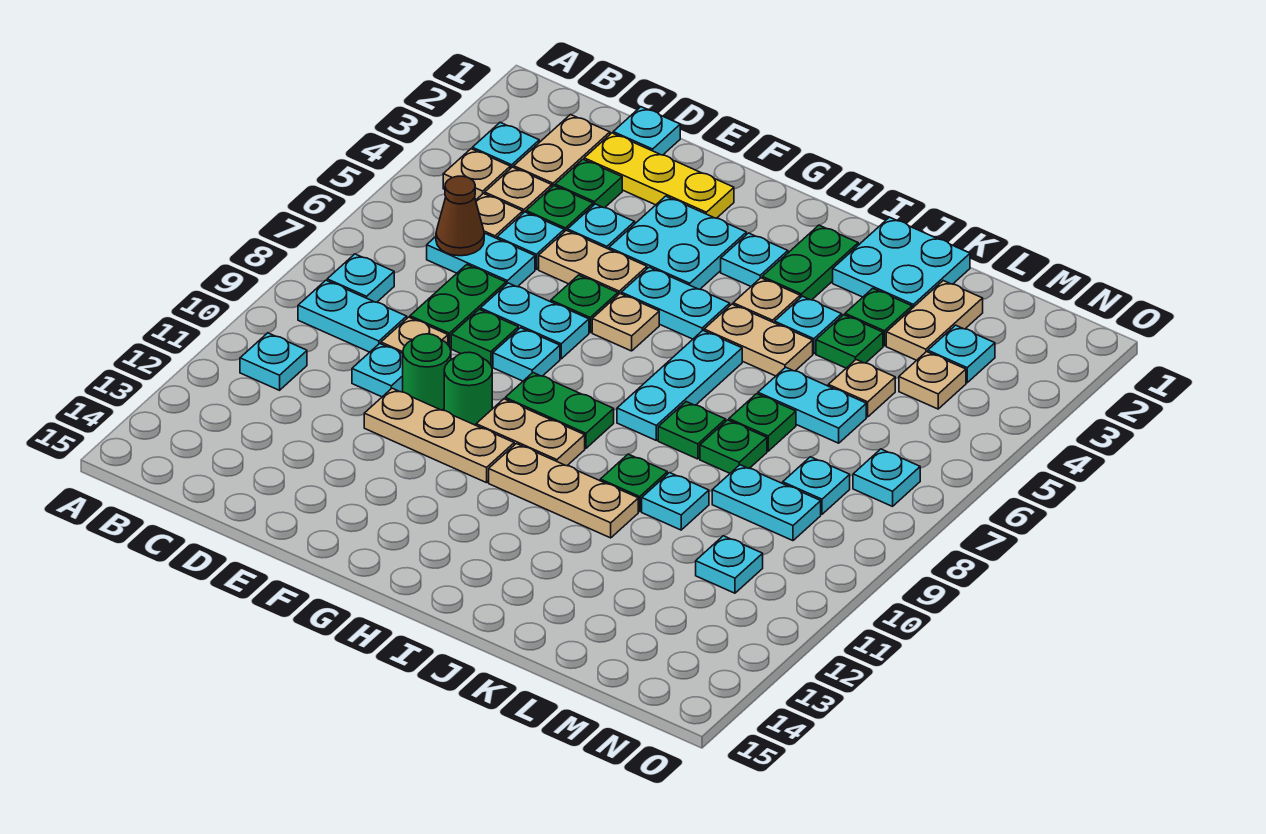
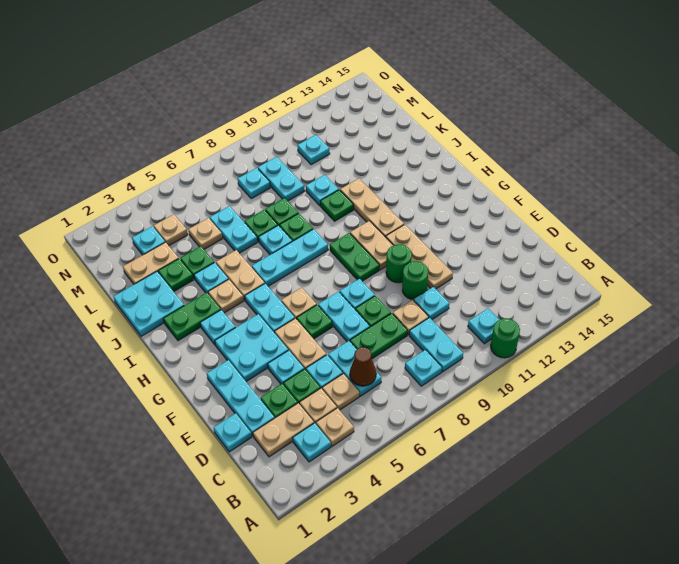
none -> green 1x1 round brick [491,319,520,358]
yellow 1x3 plate [584,133,734,218] -> cyan 1x3 plate [207,360,274,436]
cyan 1x1 plate [853,449,920,506] -> cyan 1x1 plate moved to [259,225,292,255]

